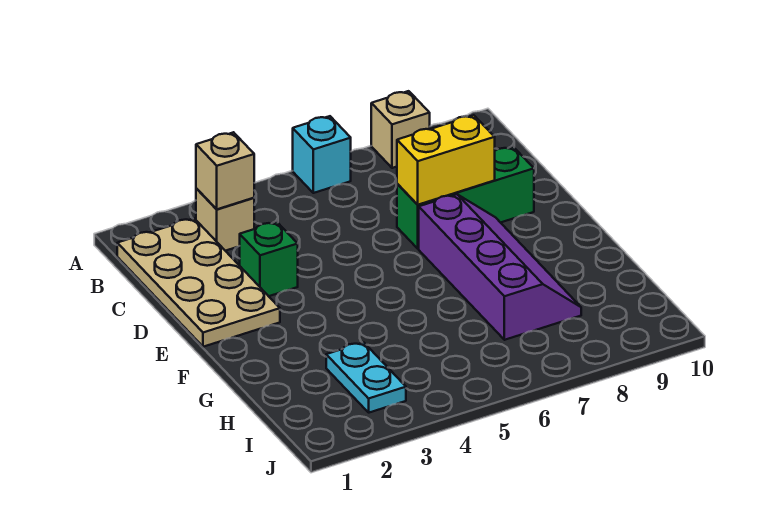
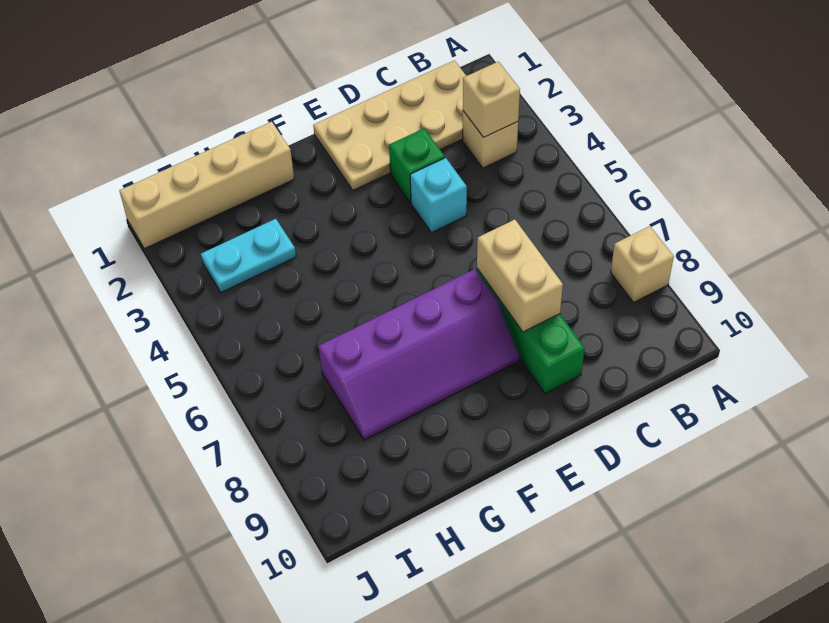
cyan 1x1 brick [293,116,351,193] -> cyan 1x1 brick moved to [410,158,467,233]
yellow 1x2 brick [397,115,495,205] -> tan 1x2 brick [477,219,563,332]
none -> tan 1x4 brick [119,122,294,249]

